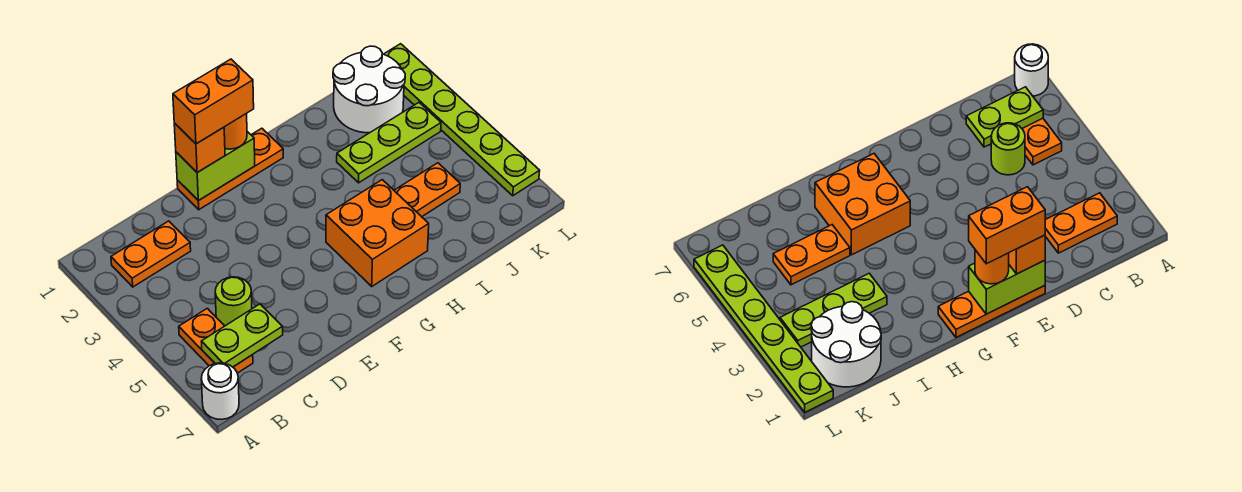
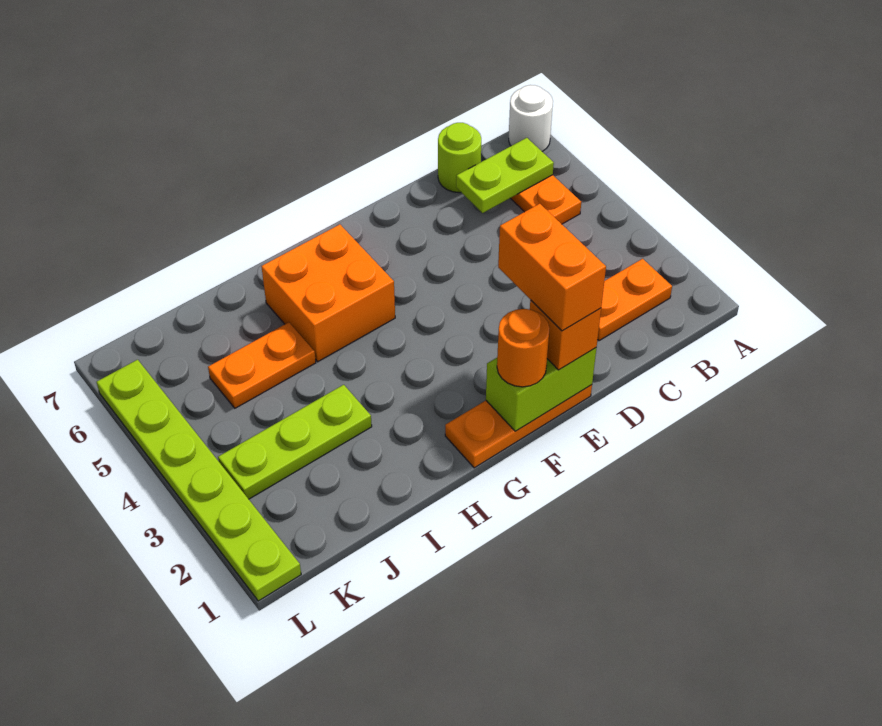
lime 1x1 round brick [215,277,252,326] -> lime 1x1 round brick moved to [438,123,481,193]
orange 1x2 brick [173,59,254,144] -> orange 1x2 brick turned to [498,204,606,331]
white 2x2 round brick [333,46,405,133] -> none

